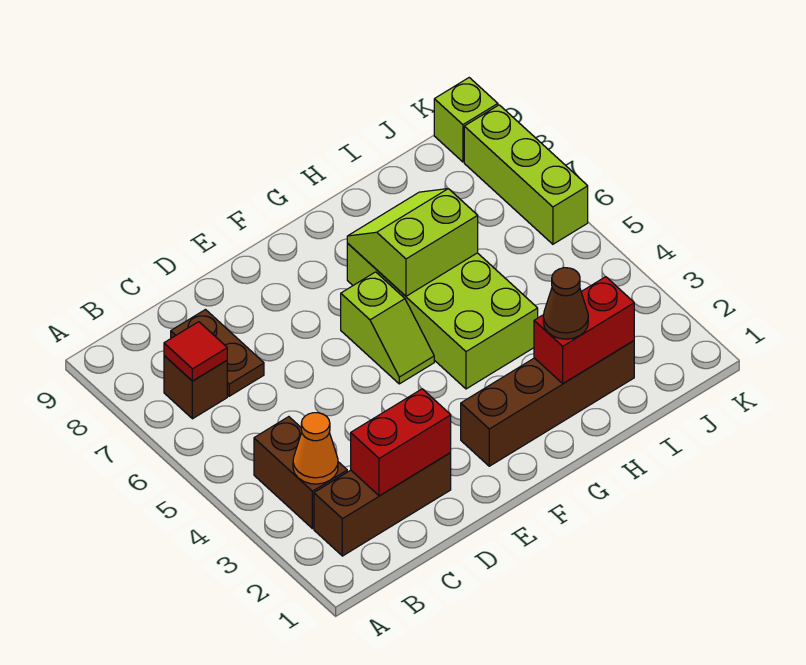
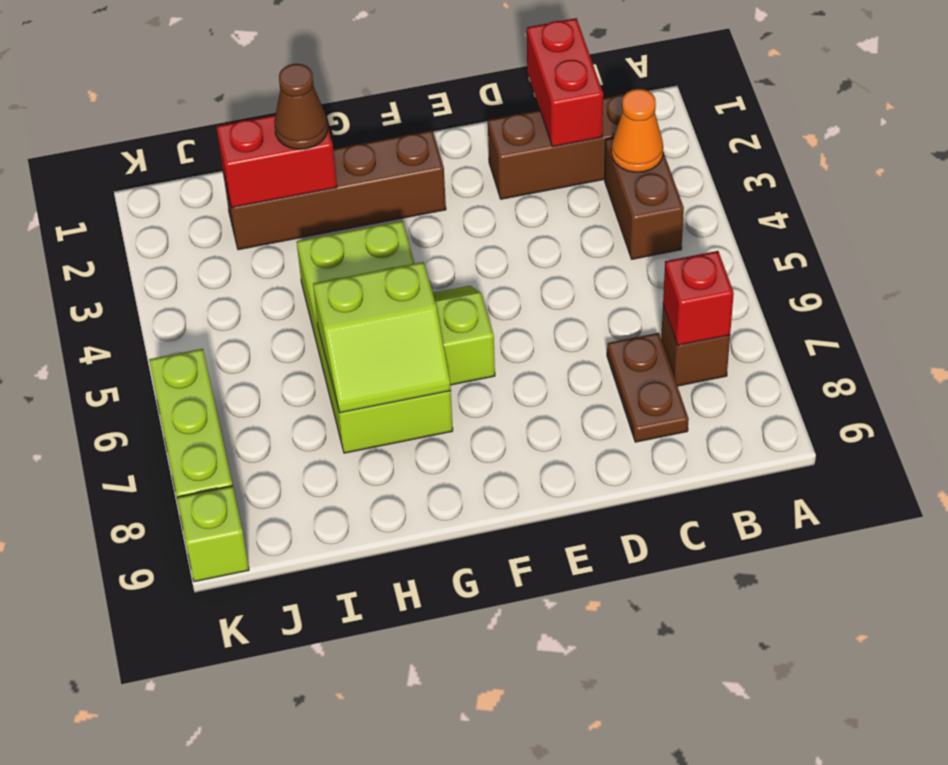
red 1x1 tile [164,322,227,381] -> red 1x1 brick [663,251,734,345]
red 1x2 brick [351,389,451,496] -> red 1x2 brick turned to [527,18,603,147]

